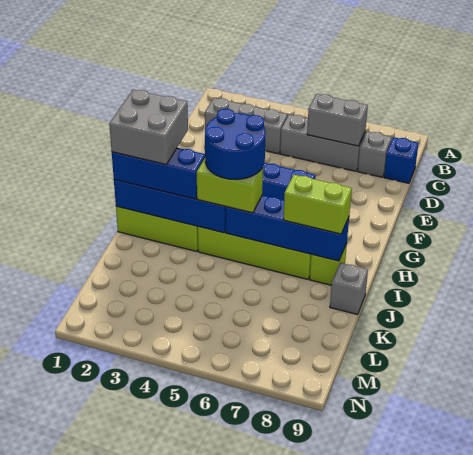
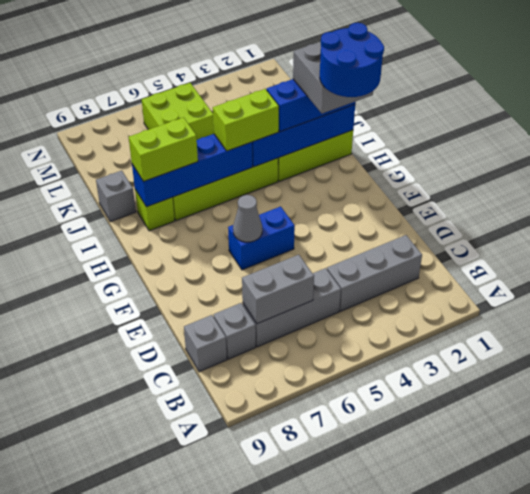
blue 1x1 brick [384,137,418,183] -> grey 1x1 brick [184,315,227,372]
none -> grey 1x1 cone [233,195,262,242]
blue 2x2 round brick [205,109,266,179] -> blue 2x2 round brick moved to [320,23,384,97]
none -> lime 2x2 brick [142,83,214,140]

